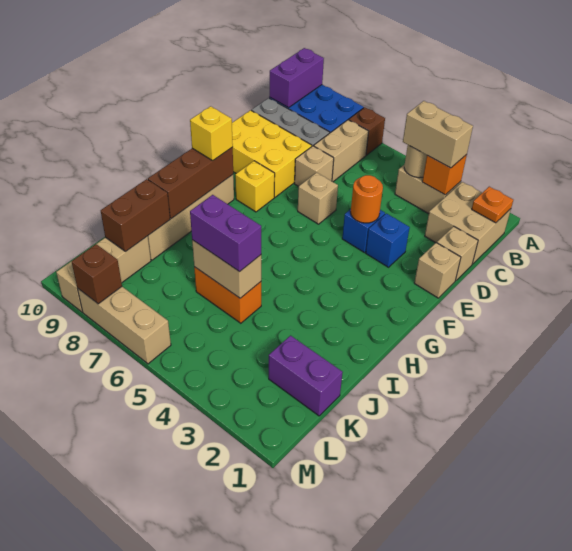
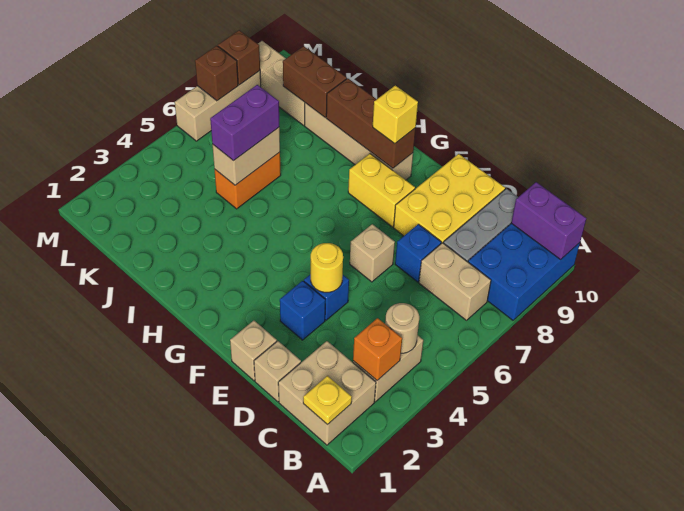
brown 1x1 brick [349,107,385,155] -> brown 1x1 brick moved to [195,46,238,101]
orange 1x1 plate [472,187,513,223] -> yellow 1x1 plate [303,376,352,425]
tan 1x2 brick [403,101,473,168] -> none
tan 1x1 brick [295,146,334,186] -> blue 1x1 brick [395,224,441,282]
orange 1x1 round brick [351,175,383,223] -> yellow 1x1 round brick [311,243,343,292]
yellow 1x1 brick [235,161,275,212] -> yellow 1x2 brick [348,154,415,227]
purple 1x2 brick [269,336,343,416] -> none

